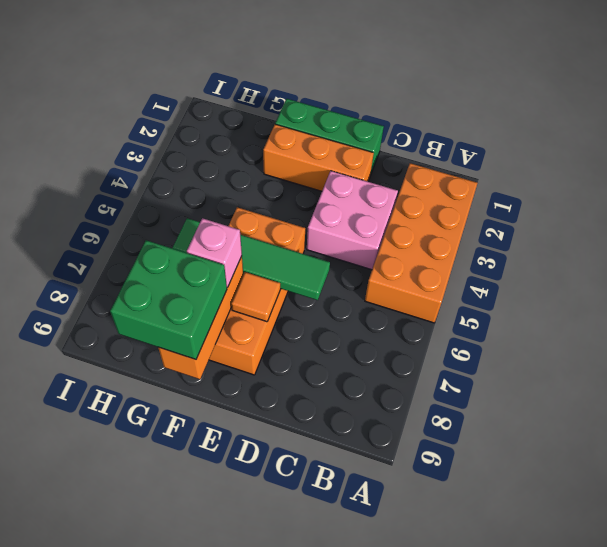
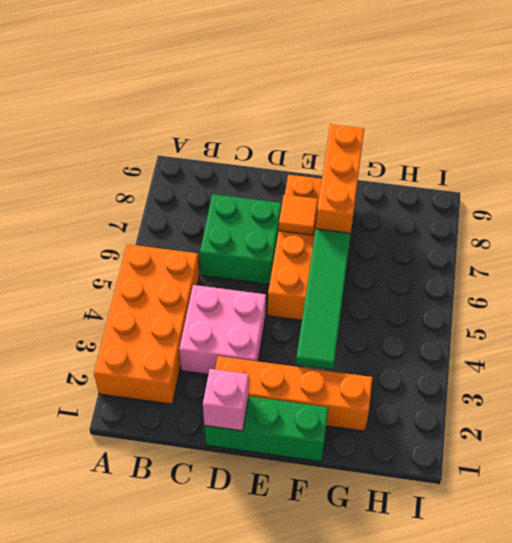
orange 1x3 brick [263,124,374,191] -> orange 1x4 brick [215,356,373,431]
green 1x4 tile [173,218,330,300] -> green 1x4 tile turned to [296,229,351,370]
pink 1x1 brick [187,218,242,287] -> pink 1x1 brick moved to [203,369,249,431]
green 2x2 brick [110,240,227,359] -> green 2x2 brick moved to [200,194,282,285]

